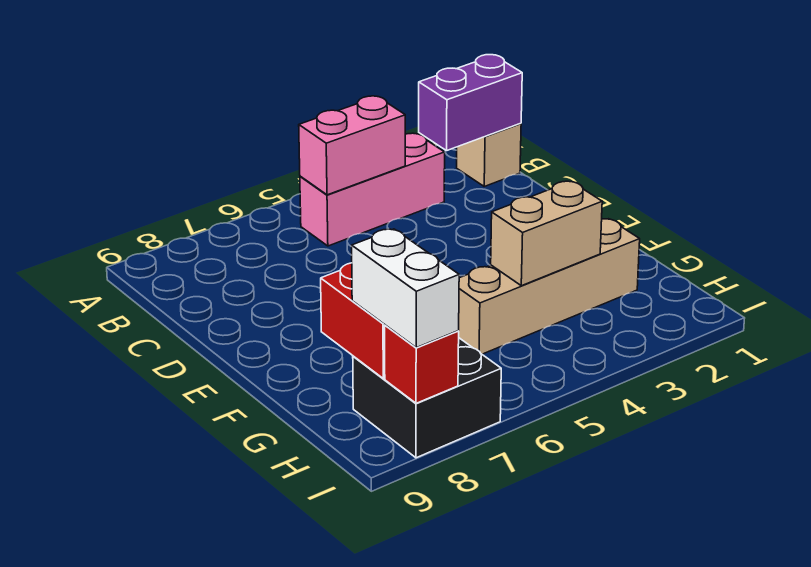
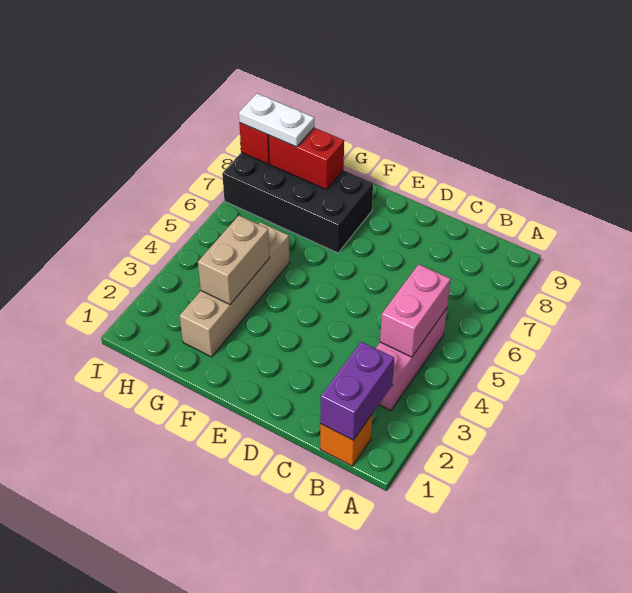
tan 1x1 brick [457,123,521,186] -> orange 1x1 brick [320,414,373,466]
black 2x2 brick [353,338,501,458] -> black 2x4 brick [222,152,373,253]
white 1x2 brick [352,229,459,348] -> white 1x2 plate [239,93,314,147]

